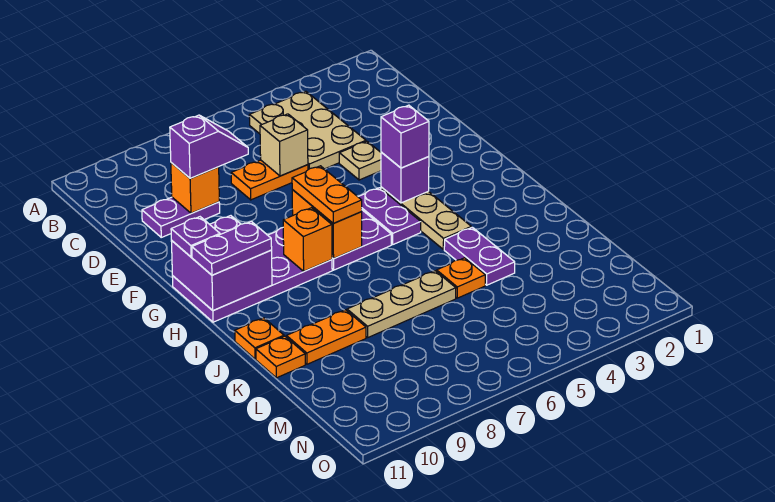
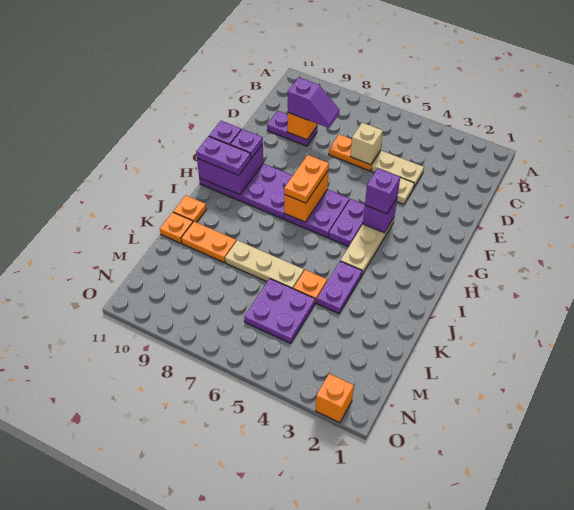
tan 2x3 plate [249,91,366,170] -> tan 1x2 plate [371,151,424,187]
none -> purple 1x1 plate [230,129,263,158]
orange 1x1 brick [283,208,332,271] -> orange 1x1 brick moved to [316,374,354,423]
none -> purple 2x2 plate [244,279,315,343]

